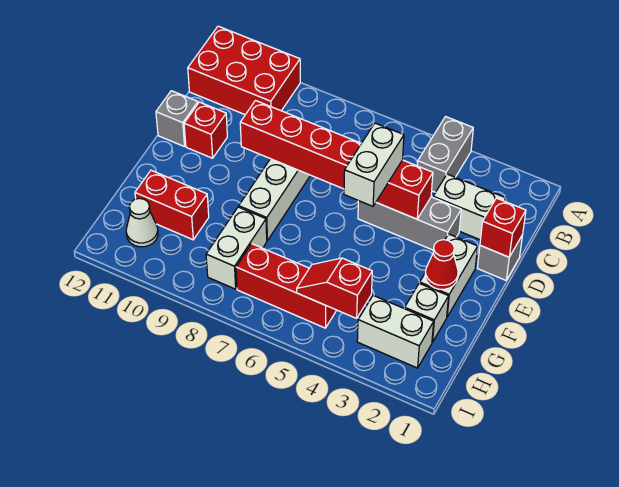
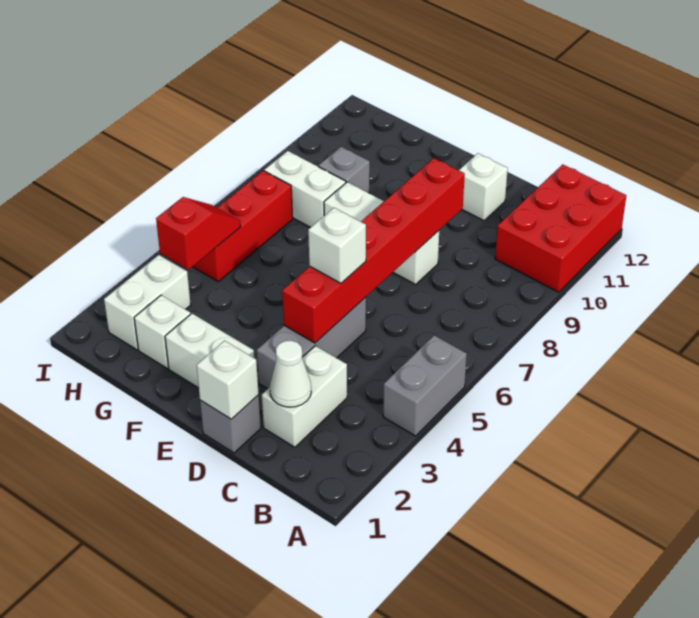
grey 1x2 brick [417,117,473,192] -> grey 1x2 brick turned to [383,335,467,436]
red 1x1 brick [480,198,526,257] -> white 1x1 brick [197,341,259,419]
white 1x2 brick [344,123,404,206] -> white 1x1 brick [308,208,366,283]
red 1x1 brick [184,102,227,158] -> white 1x1 brick [459,153,508,221]
grey 1x1 brick [156,91,198,147] -> grey 1x1 brick moved to [318,147,370,193]
red 1x1 cone [425,240,458,289] -> none
red 1x2 brick [135,170,209,240] -> none
white 1x1 cone [126,198,158,247] -> white 1x1 cone moved to [270,341,311,407]

